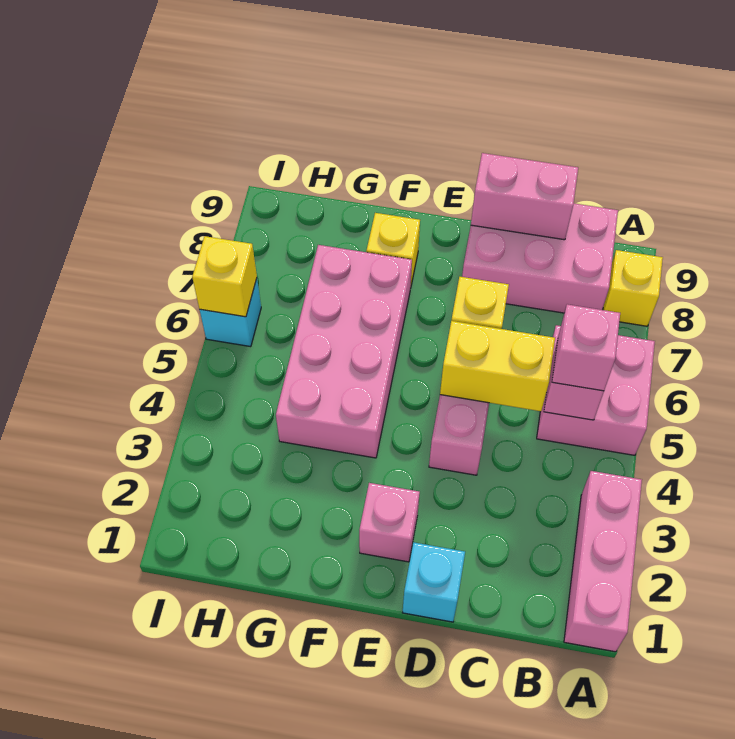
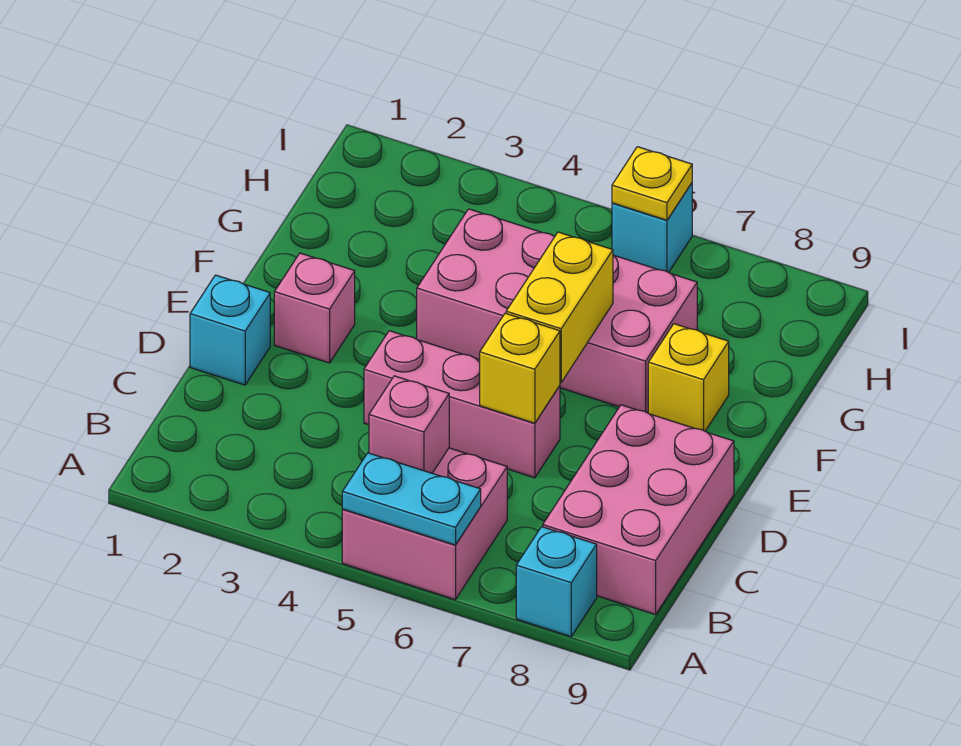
pink 1x3 brick [564,471,642,652] -> none
none -> cyan 1x2 plate [342,453,481,545]
yellow 1x1 brick [603,250,663,326] -> cyan 1x1 brick [516,527,597,636]
pink 1x1 brick [552,304,620,391] -> none
yellow 1x2 brick [440,321,555,411] -> yellow 1x2 brick moved to [506,232,613,383]
pink 1x2 brick [471,153,578,240] -> none
yellow 1x1 brick [192,236,257,317] -> yellow 1x1 plate [612,147,692,220]

